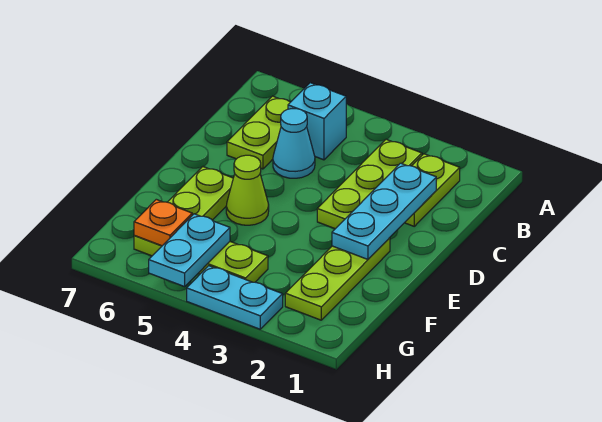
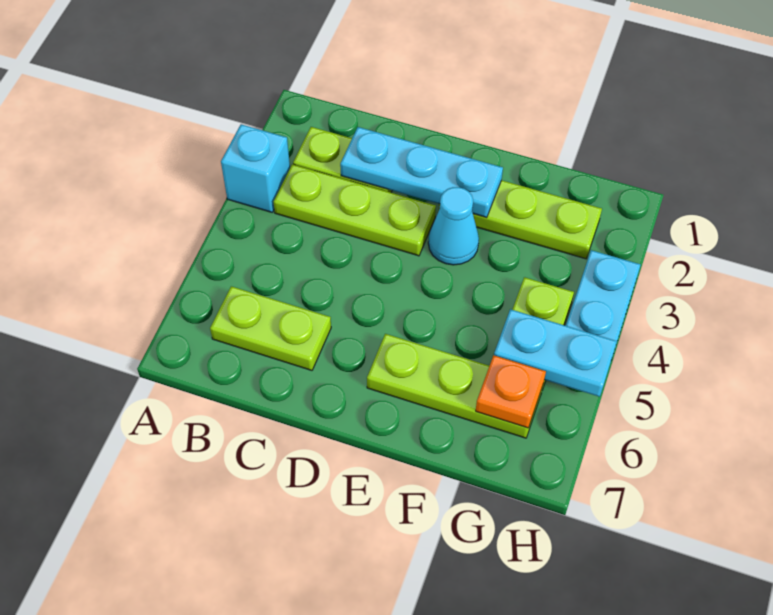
cyan 1x1 brick [288,83,346,160] -> cyan 1x1 brick moved to [221,124,290,212]
cyan 1x1 cone [273,109,315,178] -> cyan 1x1 cone moved to [428,187,479,265]
lime 1x1 cone [226,155,269,225] -> none

